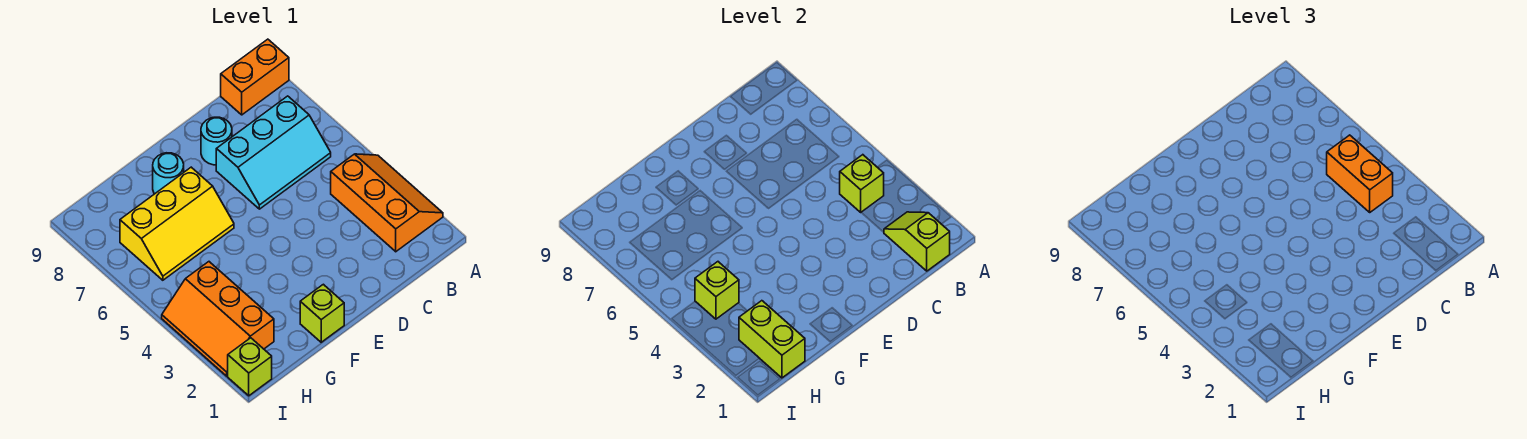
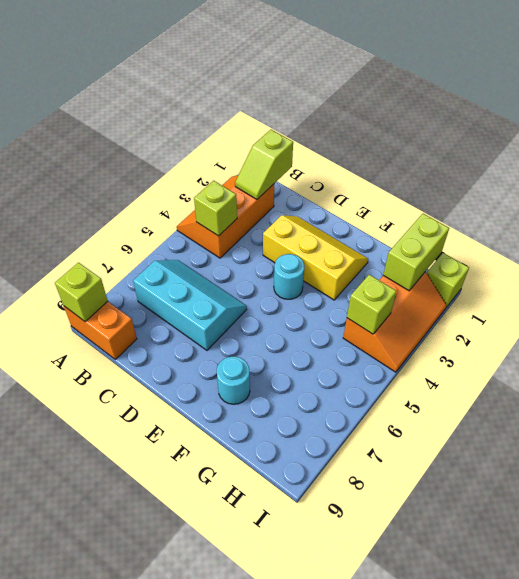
orange 1x2 brick [1327,135,1393,212] -> none
cyan 1x1 round brick [201,117,232,165] -> cyan 1x1 round brick moved to [274,254,305,299]
lime 1x1 brick [300,284,344,342] -> lime 1x1 brick moved to [55,263,108,322]
yellow 2x3 slope [120,167,234,280] -> yellow 2x3 slope moved to [263,215,368,300]

